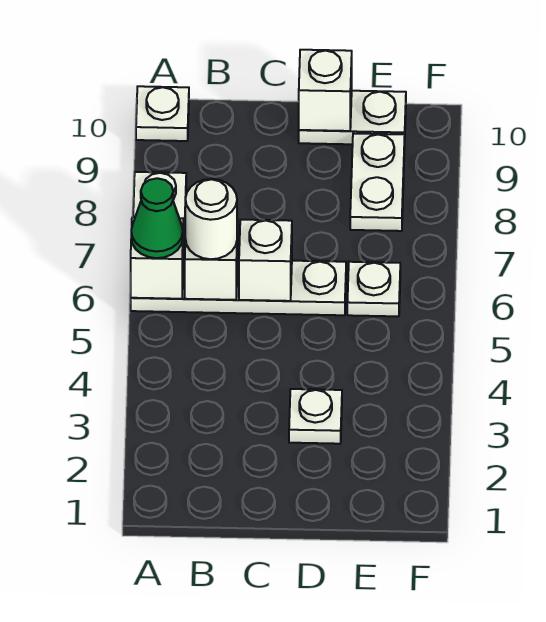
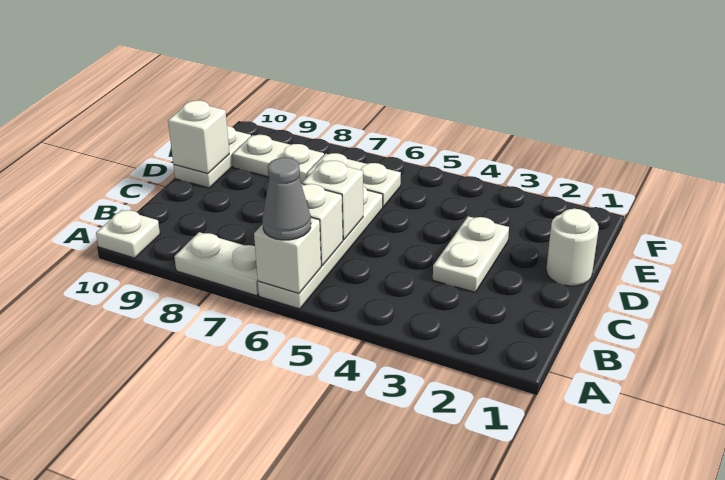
green 1x1 cone [131,178,183,258] -> grey 1x1 cone [262,158,311,240]
white 1x1 round brick [185,179,237,259] -> white 1x1 round brick moved to [546,209,599,286]
white 1x1 plate [289,389,342,444] -> white 1x2 plate [433,216,509,292]
white 1x1 plate [347,262,400,316] -> white 1x2 plate [307,153,401,207]

